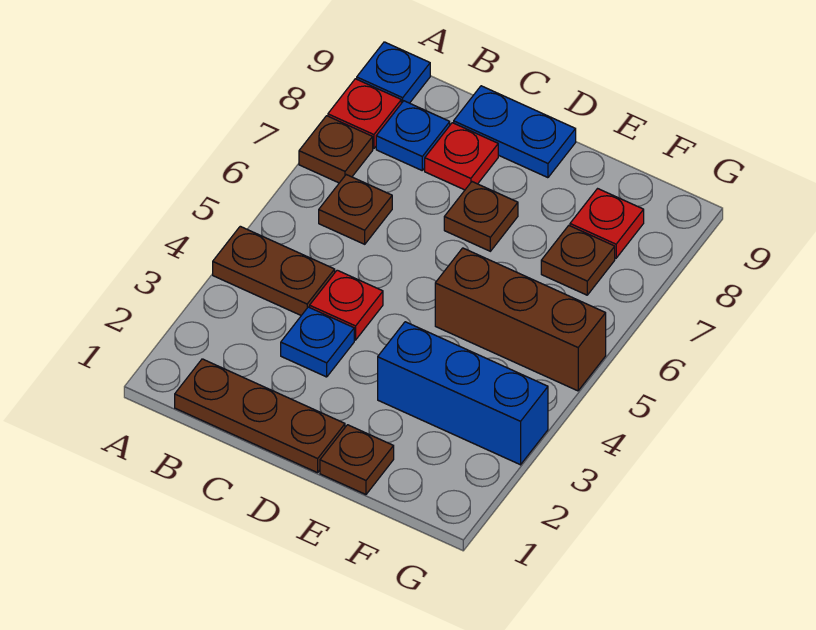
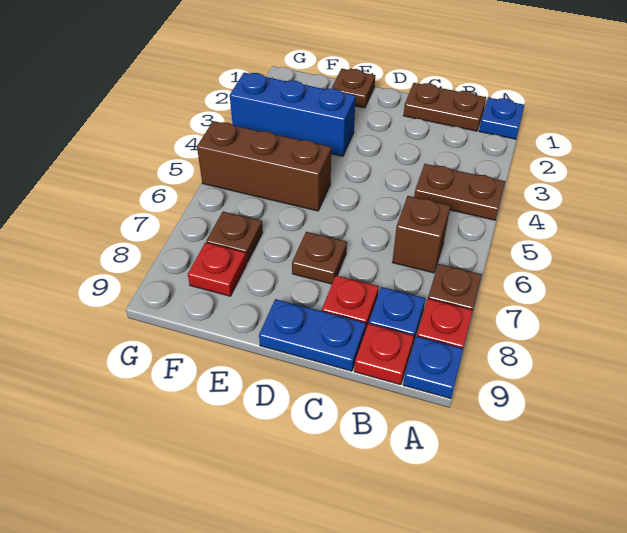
brown 1x3 plate [175,359,345,473] -> brown 1x2 plate [403,83,486,131]
brown 1x1 plate [319,175,392,244] -> brown 1x1 brick [392,196,450,273]
blue 1x1 plate [281,307,354,377] -> blue 1x1 plate moved to [479,98,524,139]
red 1x1 plate [310,270,383,340] -> red 1x1 plate moved to [354,324,414,385]

